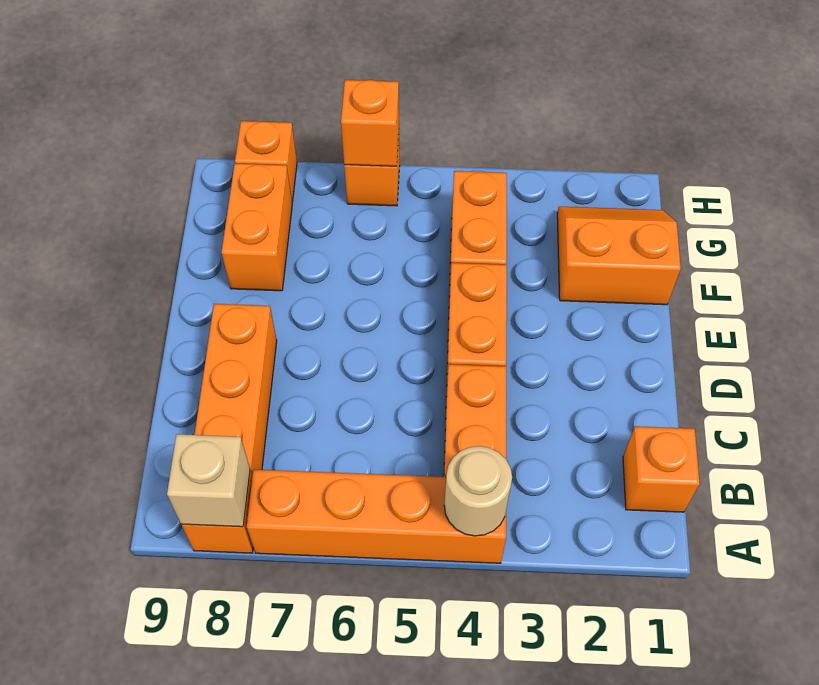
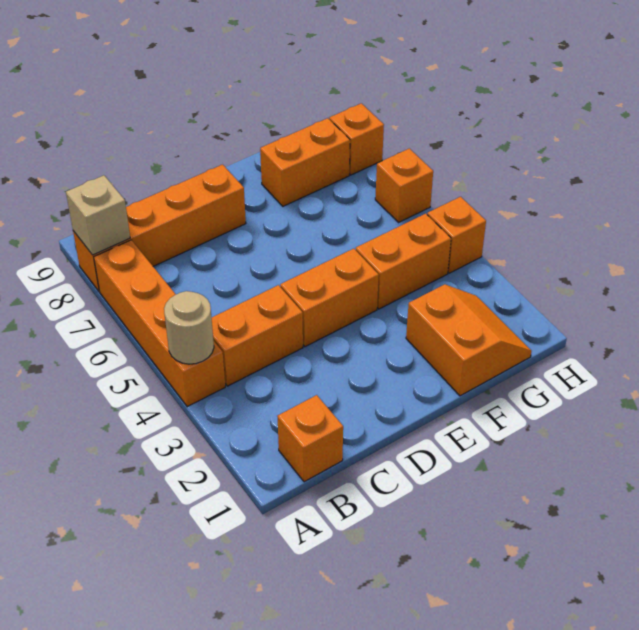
orange 1x1 brick [341,80,399,166] -> orange 1x1 brick moved to [427,197,486,273]

